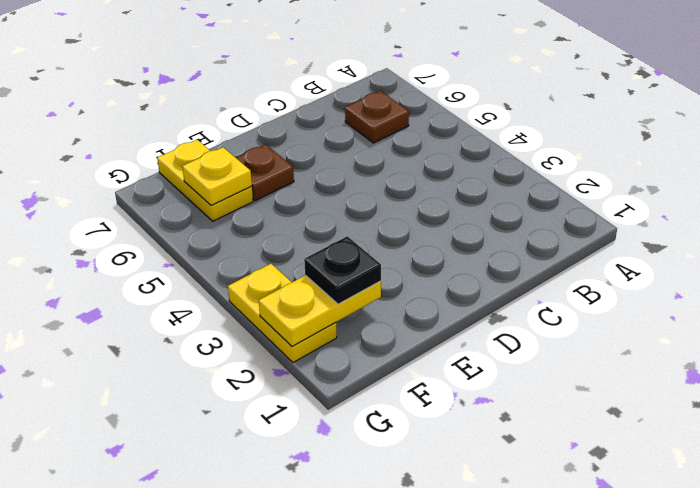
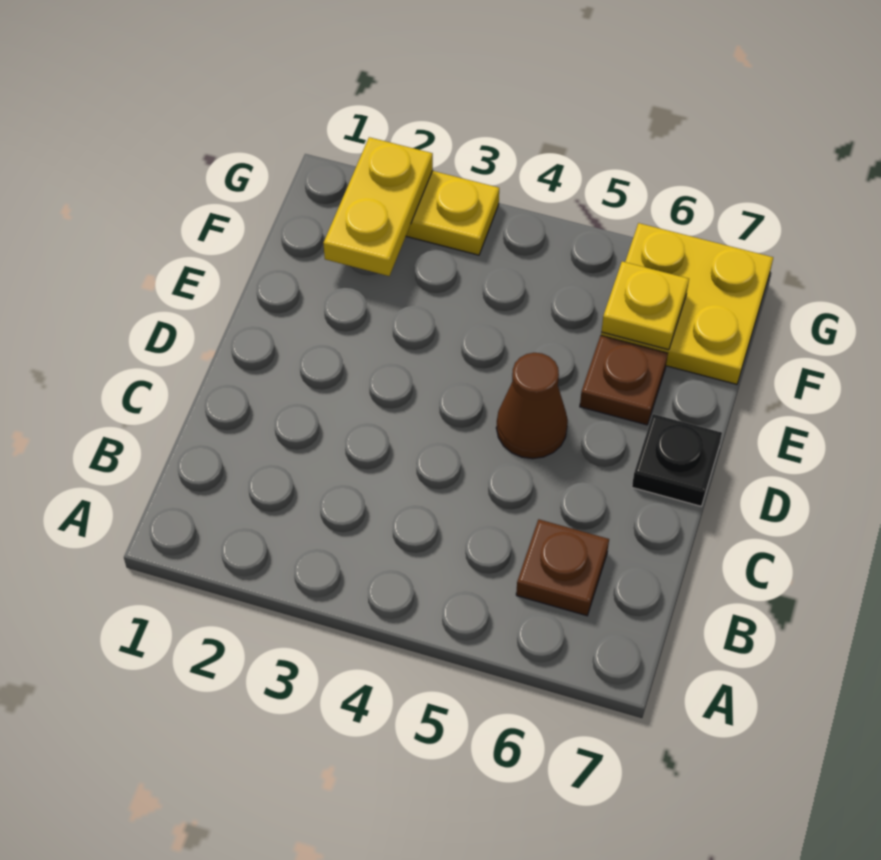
none -> brown 1x1 cone [496,353,568,459]
black 1x1 plate [304,236,381,304] -> black 1x1 plate moved to [632,414,722,506]
yellow 1x2 plate [157,140,253,221] -> yellow 2x2 plate [601,223,773,384]

